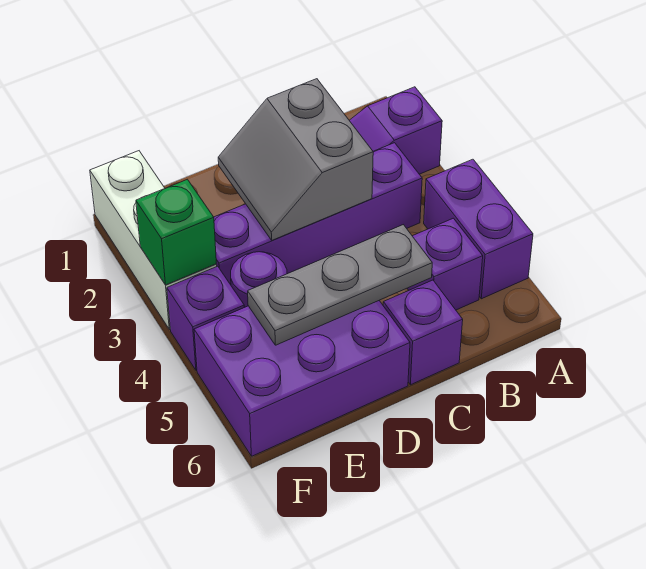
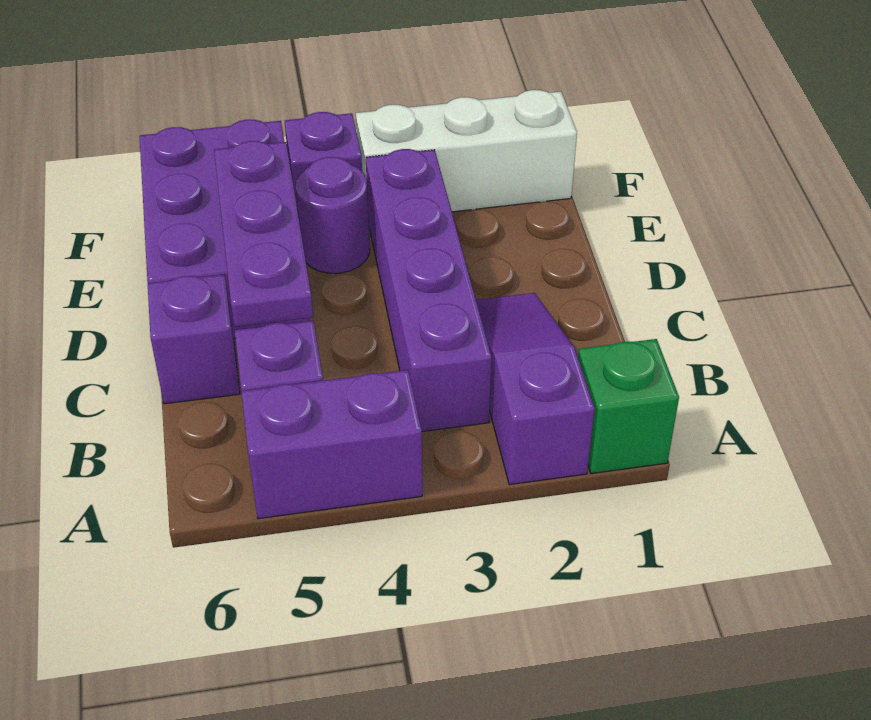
grey 2x2 slope [218,79,373,240] -> none
grey 1x3 plate [248,225,432,345] -> purple 1x3 plate [214,141,313,327]
green 1x1 brick [136,179,216,285] -> green 1x1 brick moved to [578,339,679,473]

